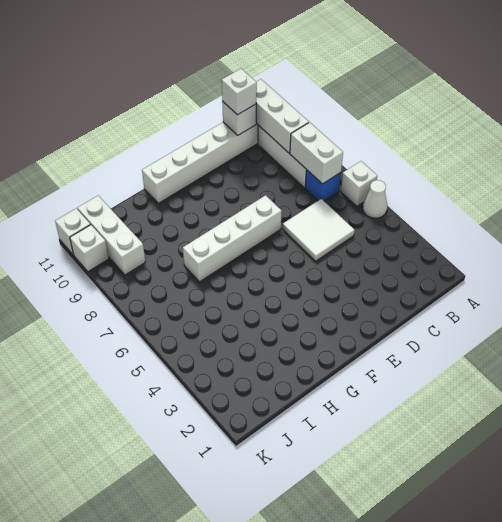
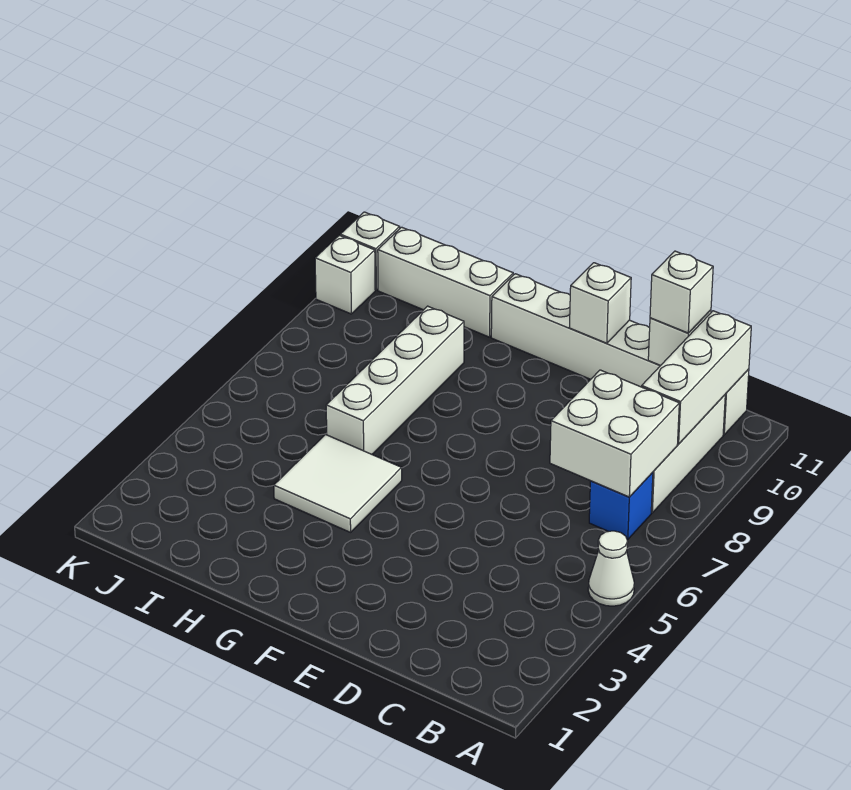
white 1x1 brick [341,161,377,206] -> white 1x1 brick moved to [569,263,631,343]
white 1x2 brick [290,122,343,184] -> white 2x2 brick [550,370,679,497]
white 2x2 tile [283,199,355,261] -> white 2x2 tile moved to [274,435,402,532]
white 1x4 brick [183,195,282,282] -> white 1x4 brick turned to [326,306,464,454]
white 1x3 brick [78,196,145,275] -> white 1x3 brick turned to [378,227,513,337]

